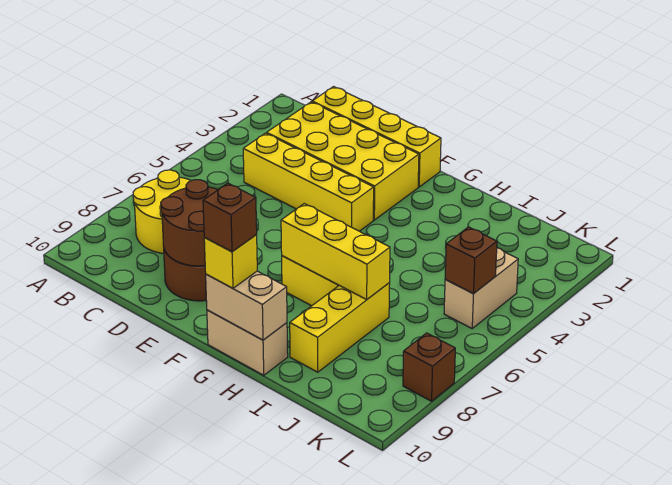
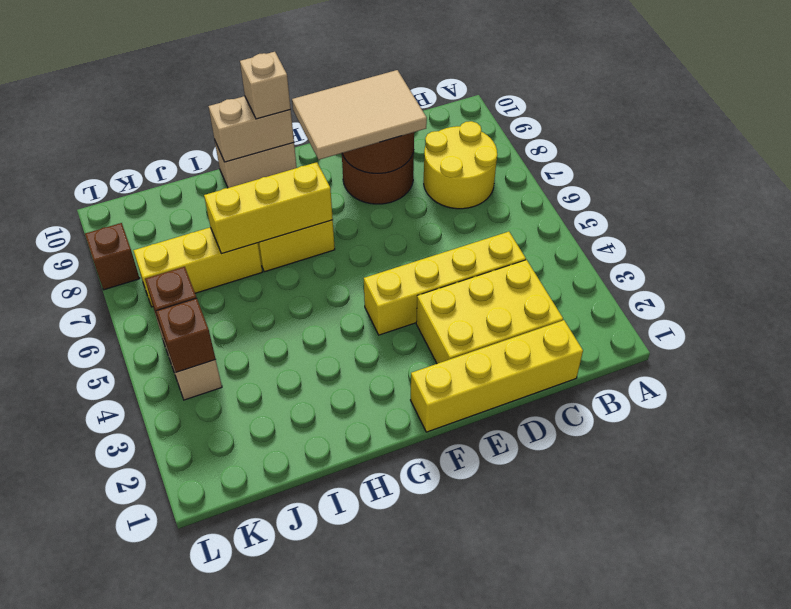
yellow 2x4 brick [267,102,419,220] -> yellow 2x3 brick [416,260,563,364]
none -> tan 2x3 tile [292,70,427,160]
yellow 1x1 brick [204,235,257,288] -> tan 1x1 brick [240,52,291,119]
brown 1x1 brick [203,183,257,252] -> brown 1x1 brick moved to [156,298,215,372]
yellow 1x3 brick [290,283,390,372] -> yellow 1x3 brick turned to [133,227,262,307]

